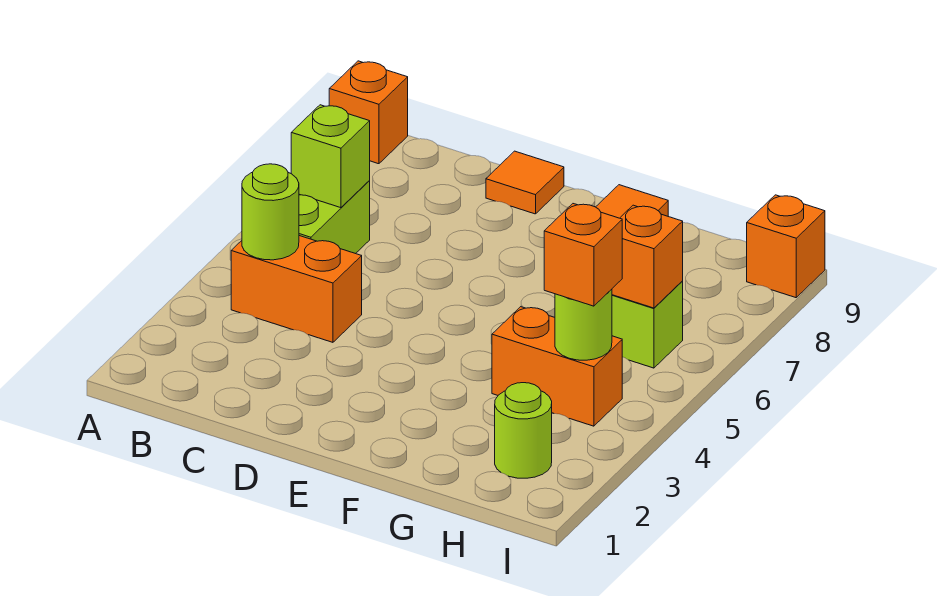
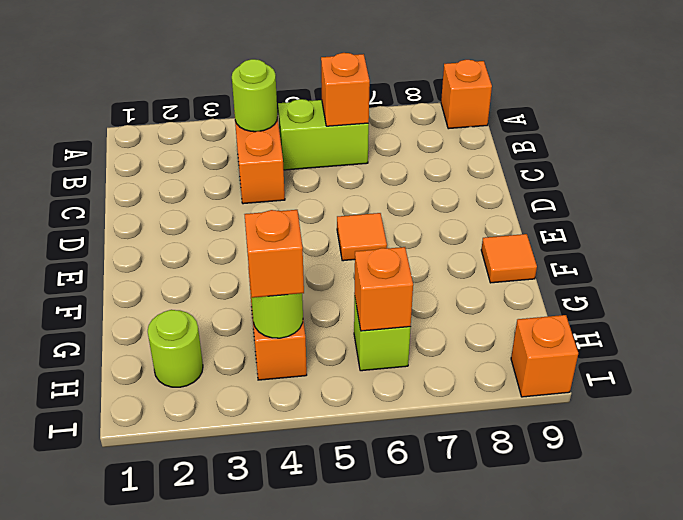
lime 1x1 brick [291,105,370,208] -> orange 1x1 brick [321,53,370,126]
orange 1x1 tile [486,151,564,214] -> orange 1x1 tile moved to [337,213,387,261]

